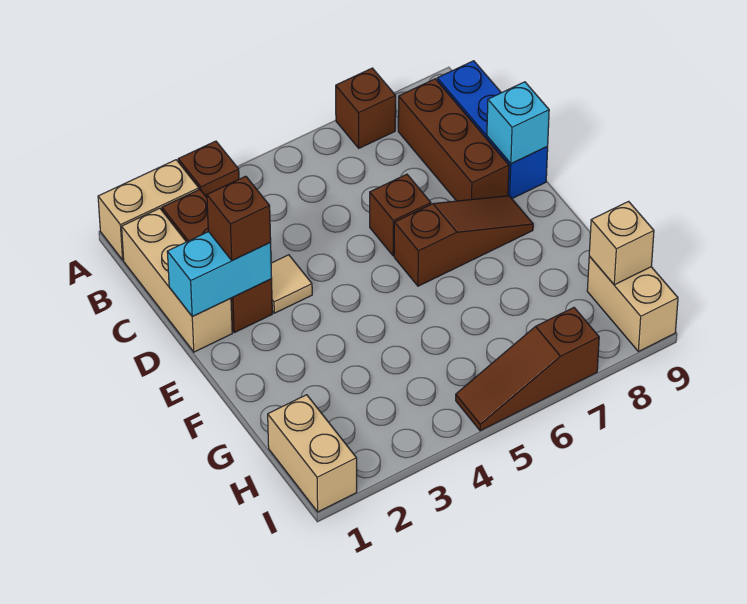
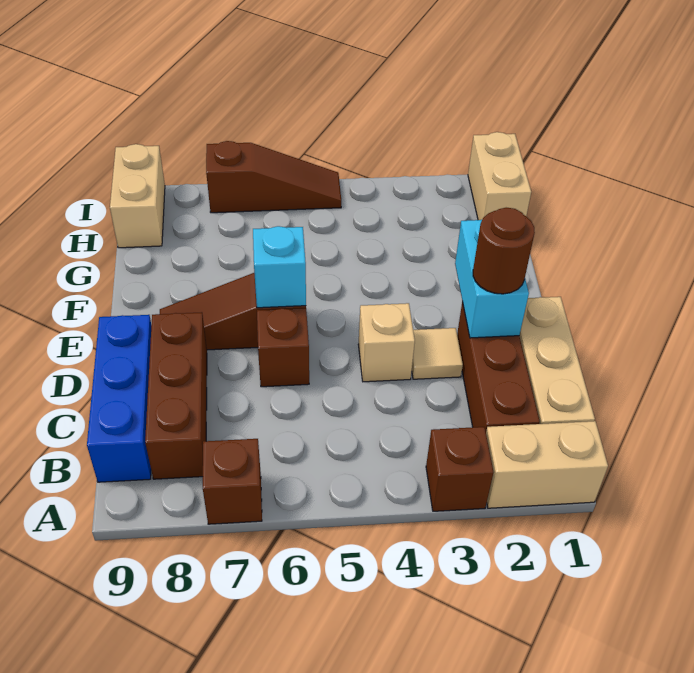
cyan 1x2 brick [167,232,272,317] -> cyan 1x2 brick turned to [455,220,529,338]
brown 1x1 brick [207,176,271,261] -> brown 1x1 round brick [473,208,535,294]
cyan 1x1 brick [487,82,549,163] -> cyan 1x1 brick moved to [253,226,306,308]
tan 1x1 brick [589,201,654,285] -> tan 1x1 brick moved to [358,303,415,382]

